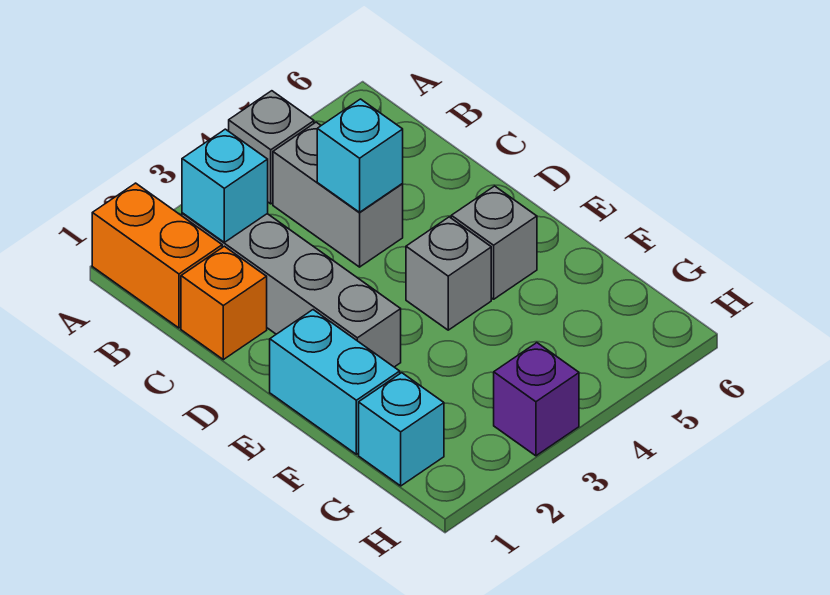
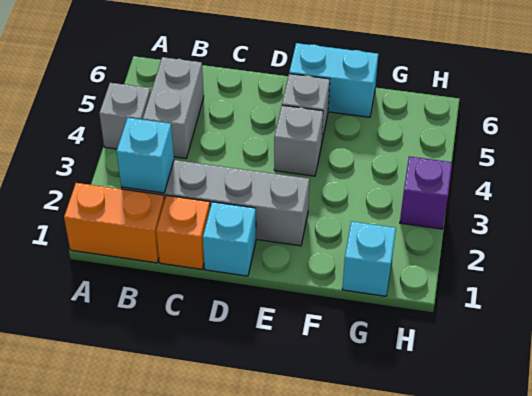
grey 1x2 brick [273,122,403,267] -> grey 1x2 brick turned to [143,57,204,158]
cyan 1x1 brick [317,99,403,212] -> cyan 1x1 brick moved to [203,202,256,276]
cyan 1x2 brick [270,310,400,454] -> cyan 1x2 brick moved to [289,43,378,117]

